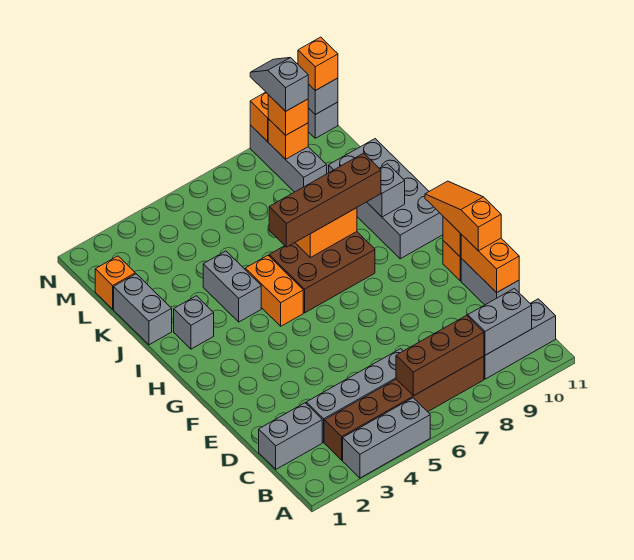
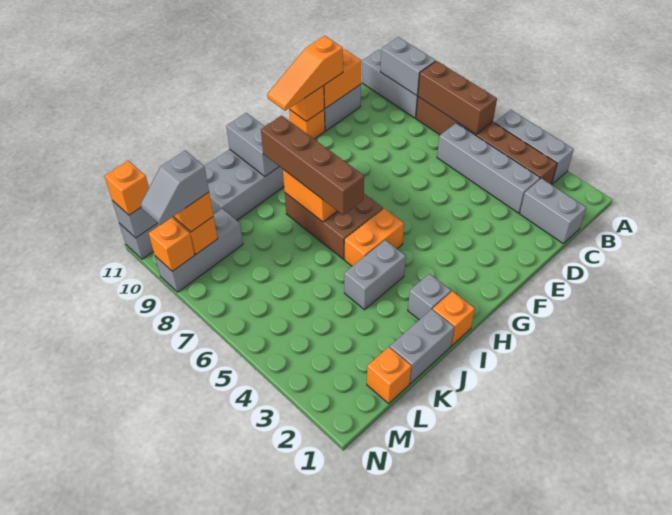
none -> orange 1x1 brick [433,291,475,346]
grey 1x1 brick [367,164,405,217] -> grey 1x2 brick [226,113,279,176]

